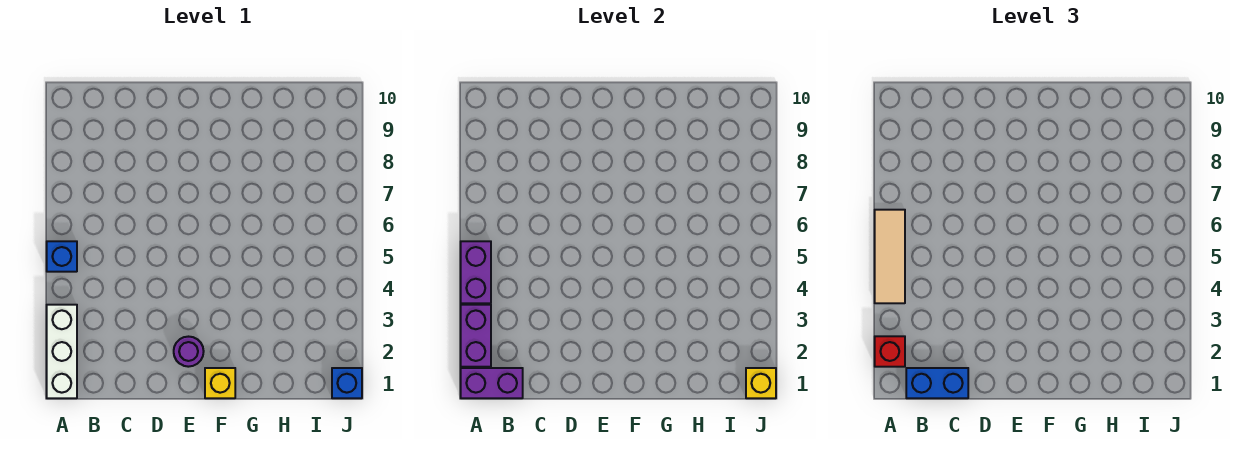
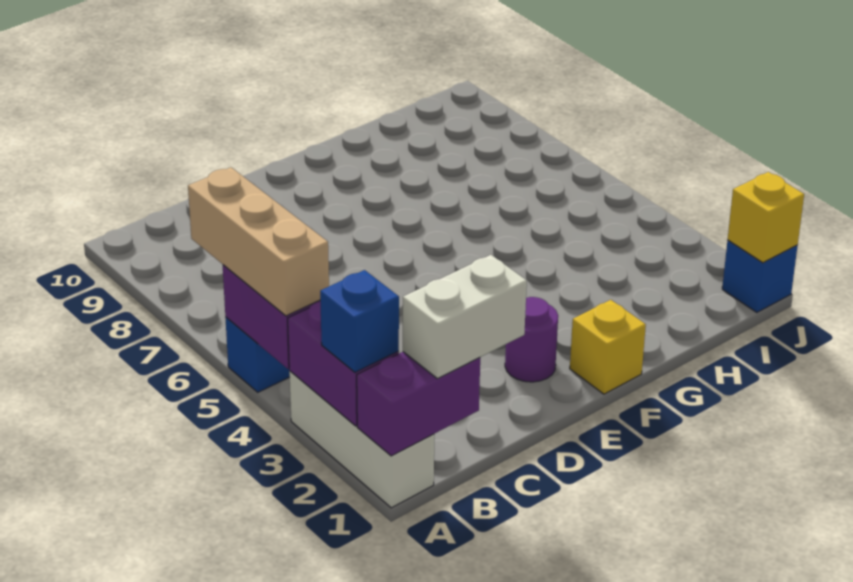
red 1x1 brick [875,336,905,367] -> blue 1x1 brick [320,270,399,372]
tan 1x3 tile [875,210,905,303] -> tan 1x3 brick [188,167,329,316]
blue 1x2 brick [906,368,968,398] -> white 1x2 brick [403,255,527,379]

